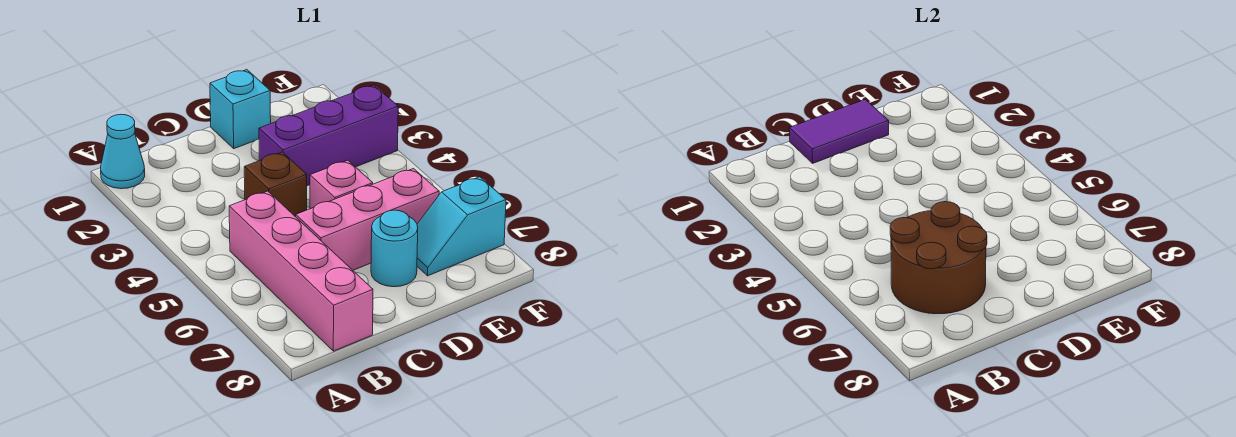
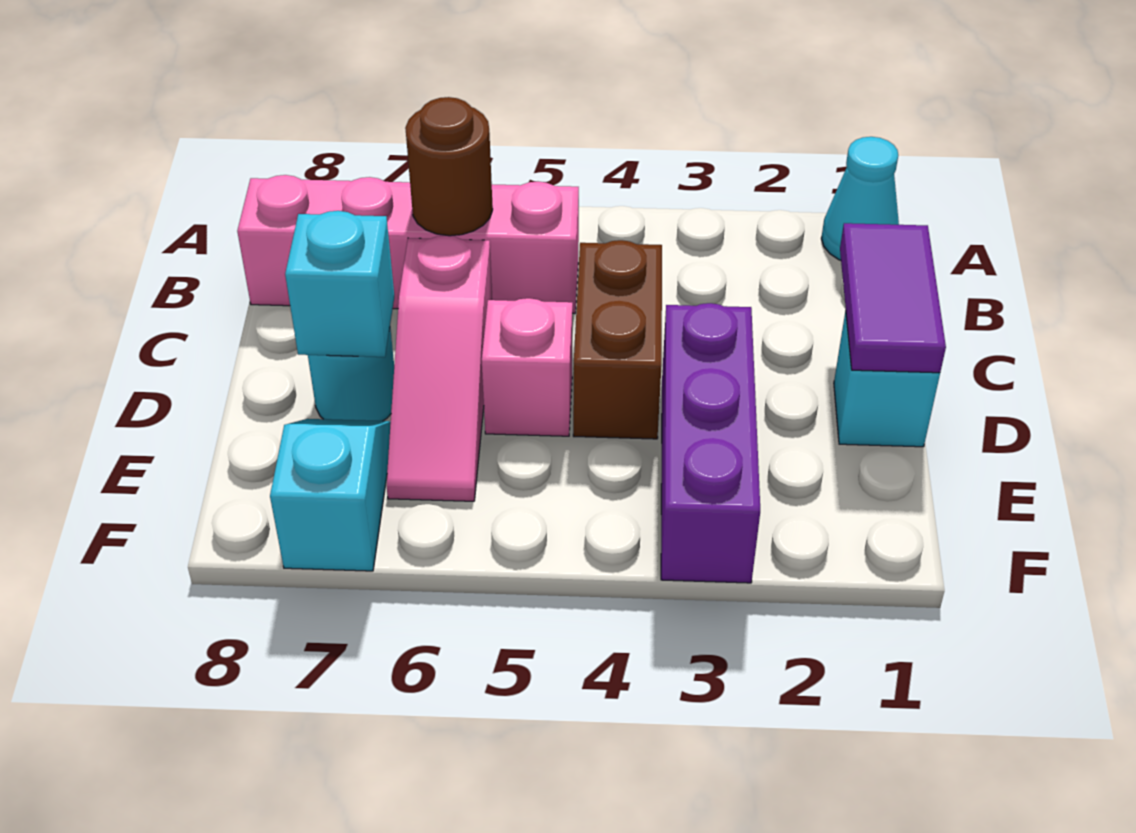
brown 2x2 round brick [890,202,987,314] -> brown 1x1 round brick [405,97,493,236]
brown 1x1 brick [244,152,307,217] -> brown 1x2 brick [573,240,662,439]
pink 1x3 brick [296,169,439,270] -> pink 1x3 slope [386,236,492,501]
none -> cyan 1x1 brick [285,211,394,357]

